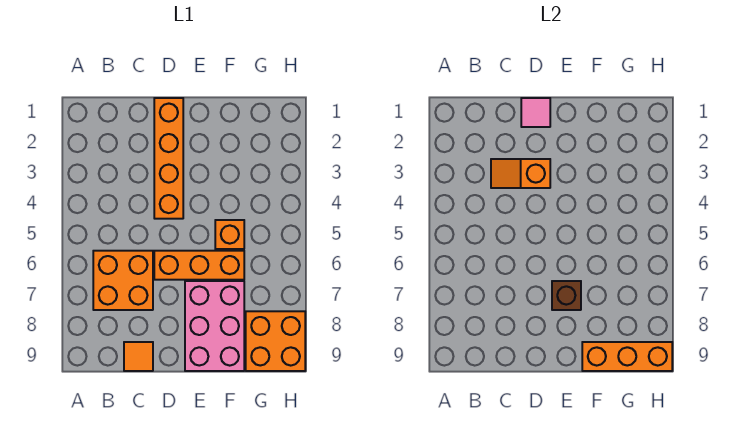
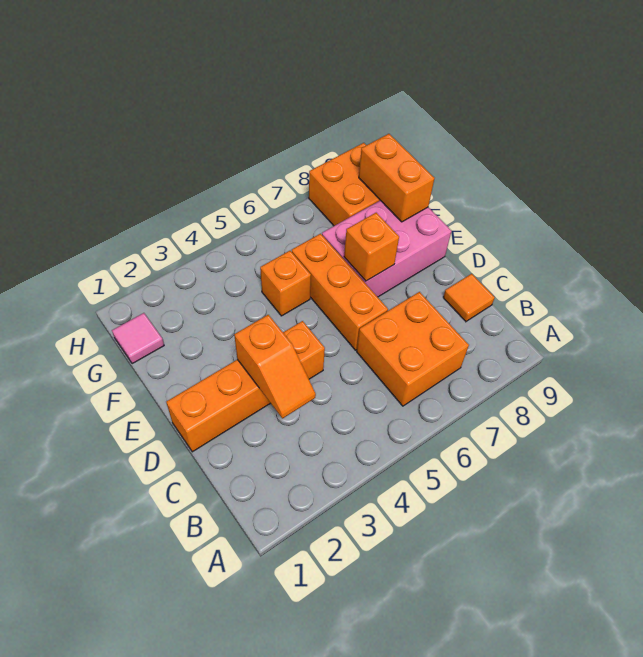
pink 1x1 tile [521,98,550,127] -> pink 1x1 tile moved to [112,313,164,364]
brown 1x1 brick [552,281,581,310] -> orange 1x1 brick [344,213,399,281]
orange 1x3 brick [582,342,672,371] -> orange 1x2 brick [359,134,434,222]

